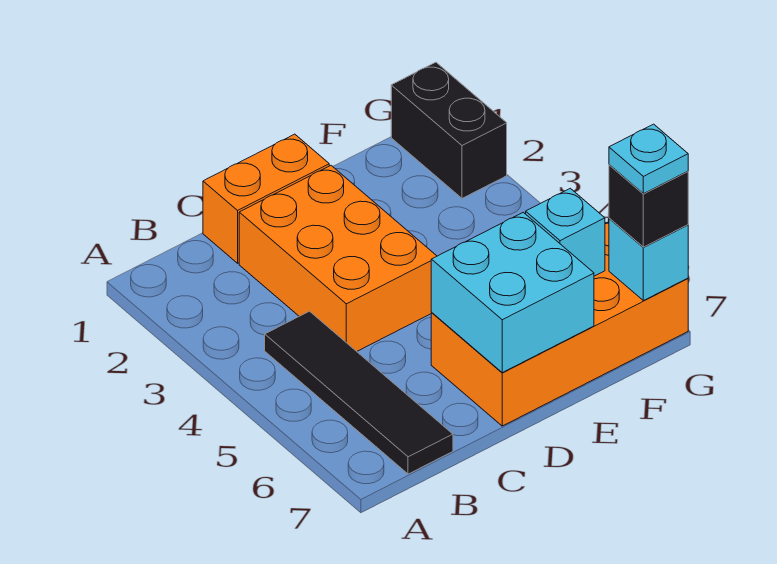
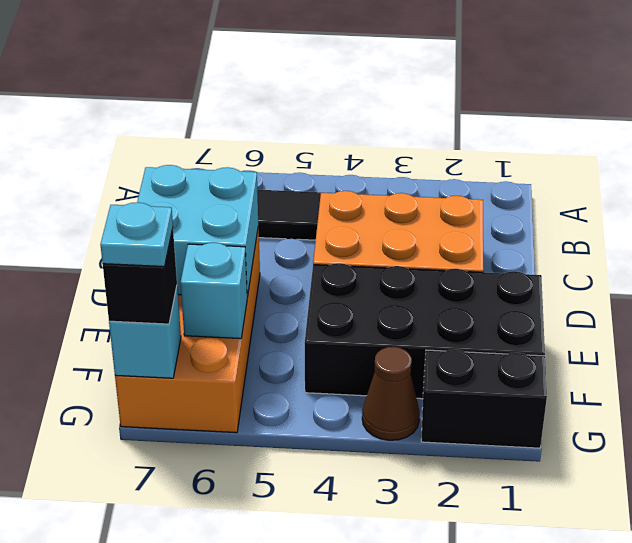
orange 1x2 brick [203,134,329,263] -> none
none -> black 2x4 brick [305,263,545,399]
none -> brown 1x1 cone [362,347,420,440]

